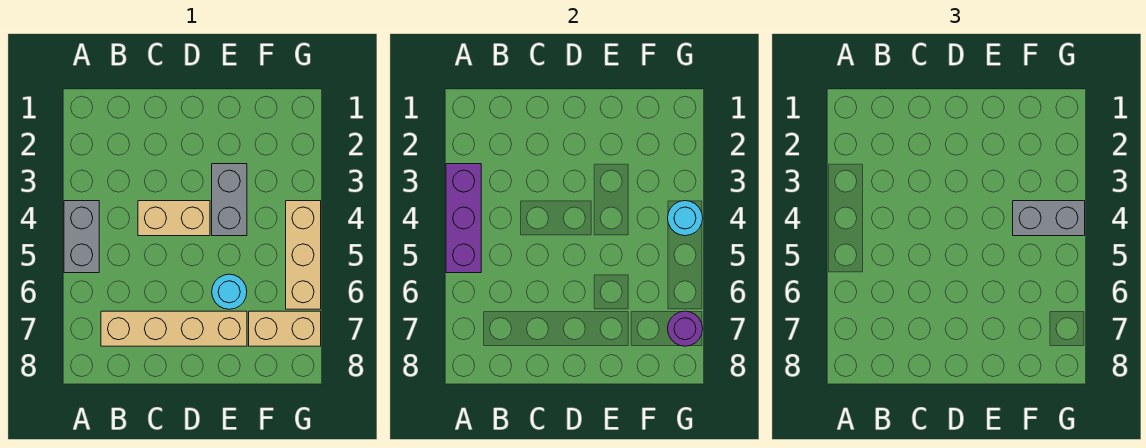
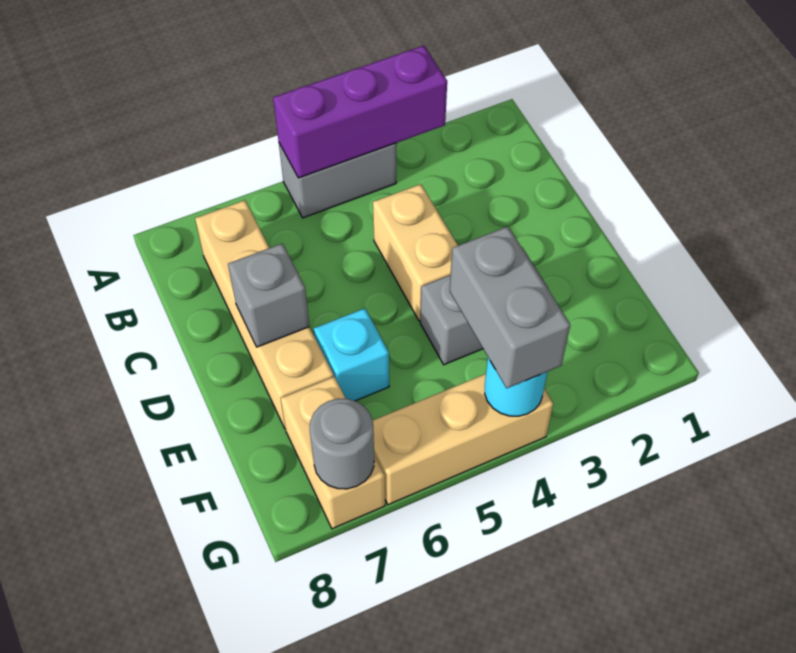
none -> grey 1x1 brick [228,244,310,347]
cyan 1x1 round brick [212,274,247,309] -> cyan 1x1 brick [313,308,389,401]
purple 1x1 round brick [668,311,703,346] -> grey 1x1 round brick [310,398,374,489]

